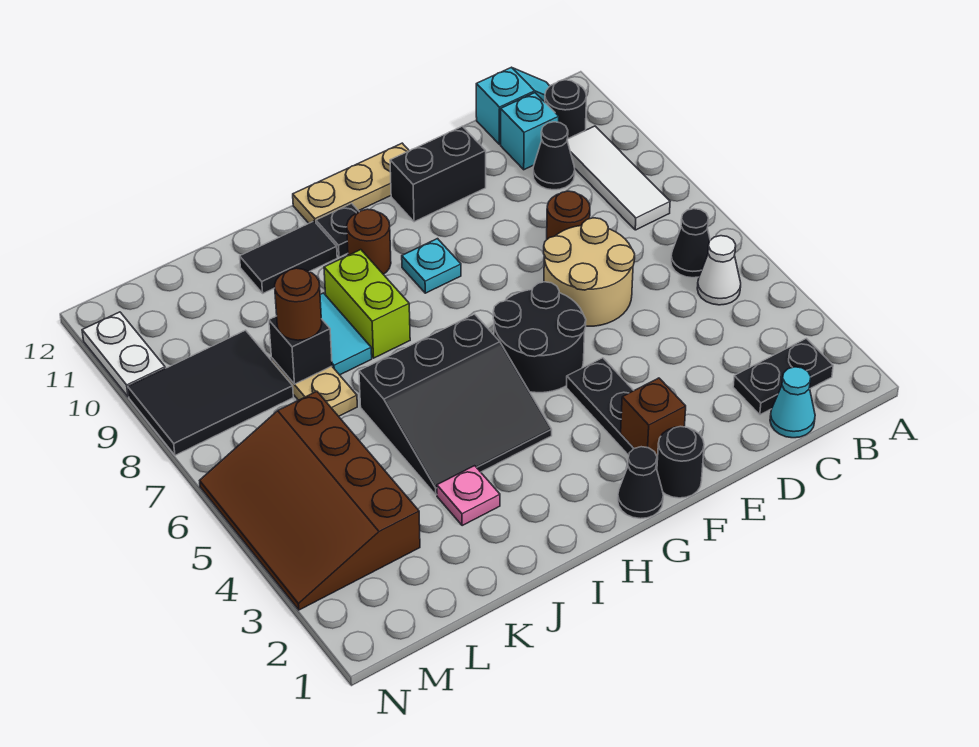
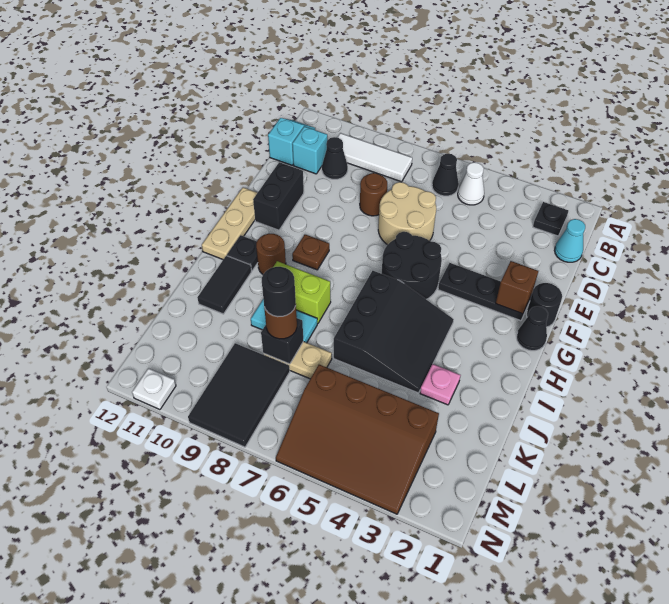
black 1x2 plate [733,338,833,415] -> black 1x1 plate [533,202,568,236]
black 1x1 round brick [545,80,586,139] -> black 1x1 round brick moved to [262,267,296,317]
cyan 1x1 plate [402,239,461,293] -> brown 1x1 plate [292,235,329,270]
white 1x2 plate [82,312,165,397] -> white 1x1 plate [132,369,176,410]

